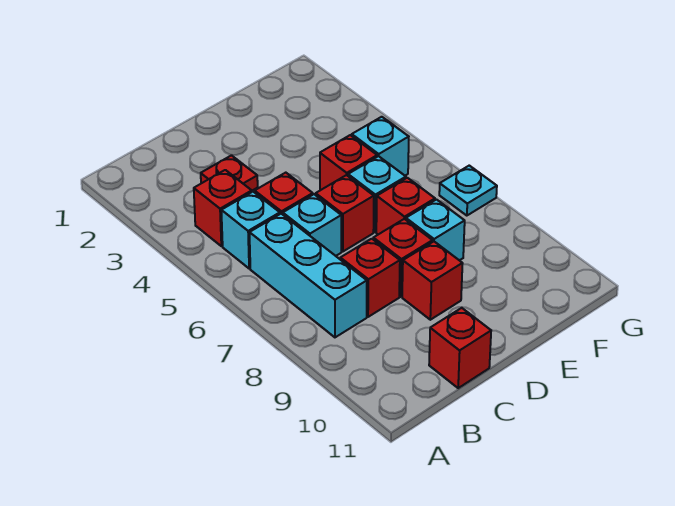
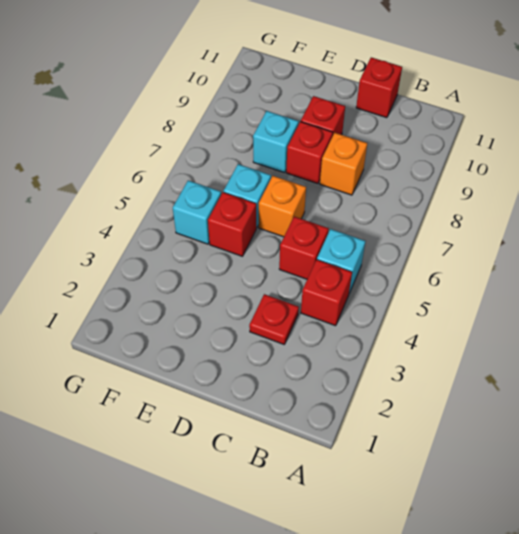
cyan 1x3 brick [249,214,367,337] -> none
cyan 1x1 brick [283,194,341,256] -> none
red 1x1 brick [340,239,400,317] -> orange 1x1 brick [320,133,367,195]
red 1x1 brick [316,175,374,252] -> orange 1x1 brick [259,176,306,237]
red 1x1 brick [376,178,435,234] -> none
cyan 1x1 plate [439,166,497,216] -> none

